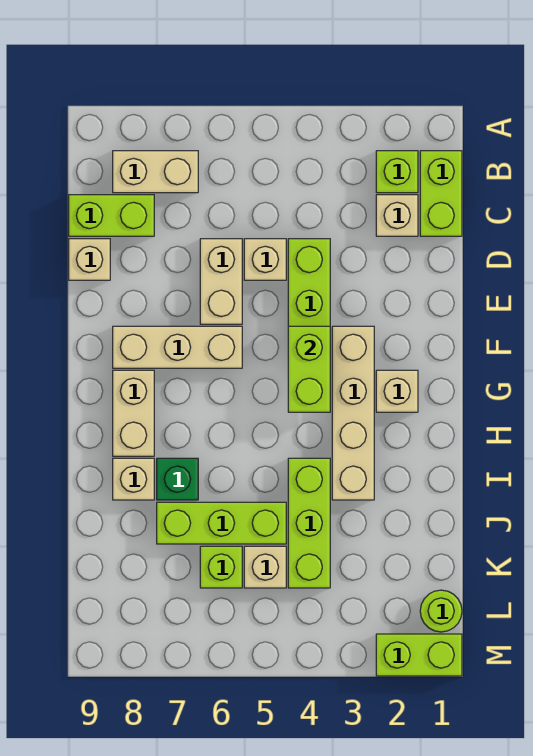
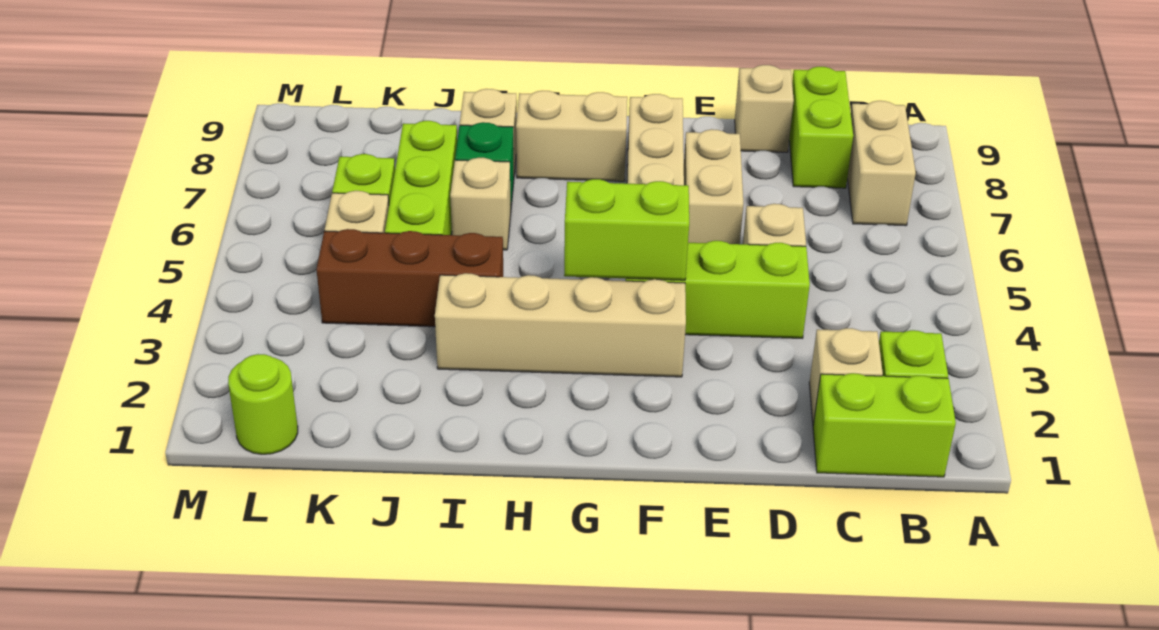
tan 1x2 brick [200,239,242,324] -> tan 1x2 brick turned to [684,129,743,244]
tan 1x1 brick [376,370,418,412] -> tan 1x1 brick moved to [450,158,511,250]
lime 1x3 brick [288,458,330,588] -> brown 1x3 brick [316,229,503,327]
lime 1x2 brick [376,634,462,676] -> none

